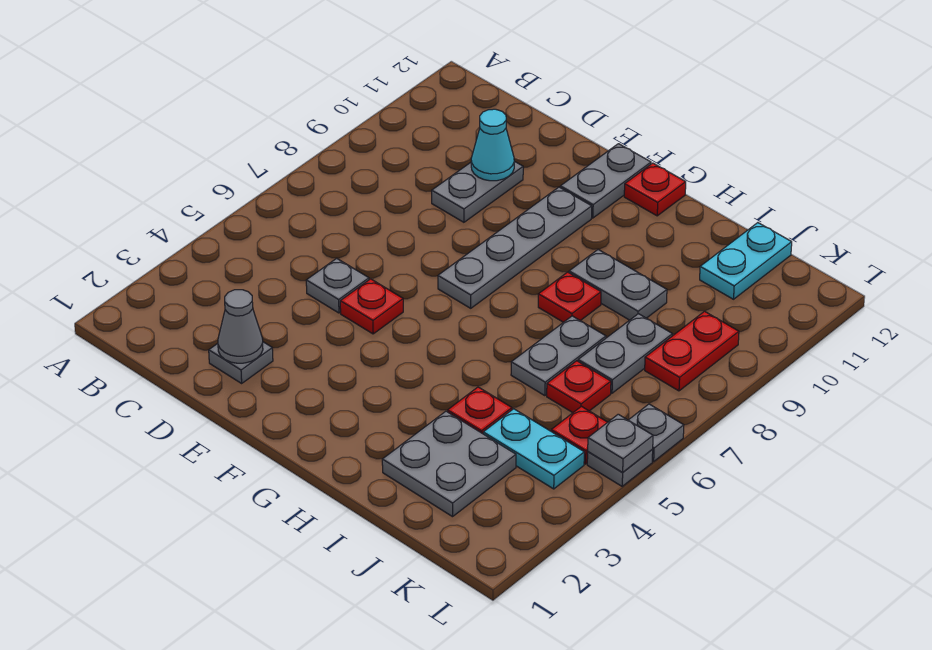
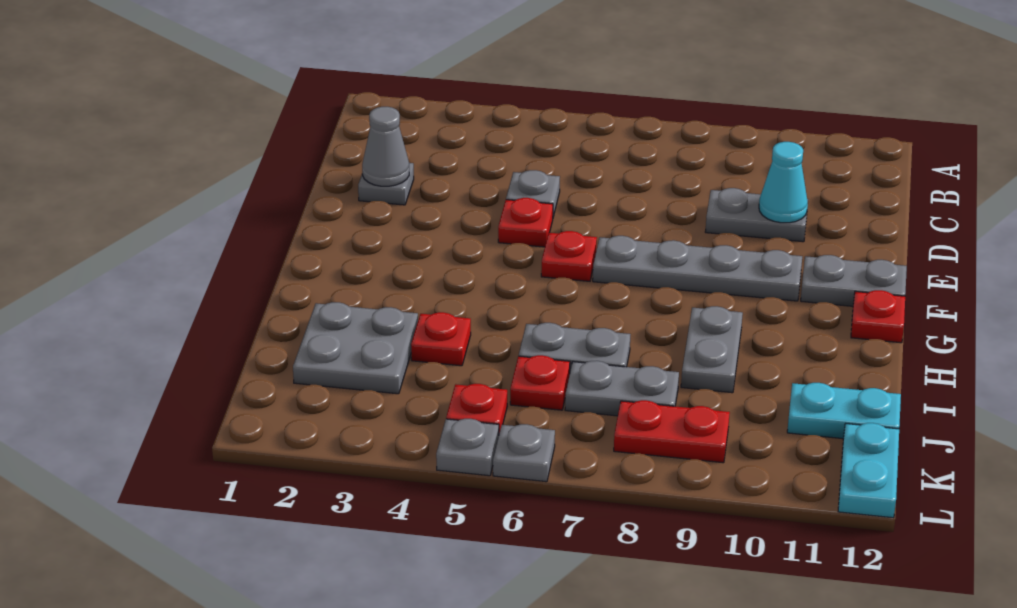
red 1x1 plate [538,272,601,322] -> red 1x1 plate moved to [541,231,597,281]
cyan 1x2 plate [483,409,584,489] -> cyan 1x2 plate moved to [838,423,899,518]
grey 1x1 plate [588,414,653,473] -> none

